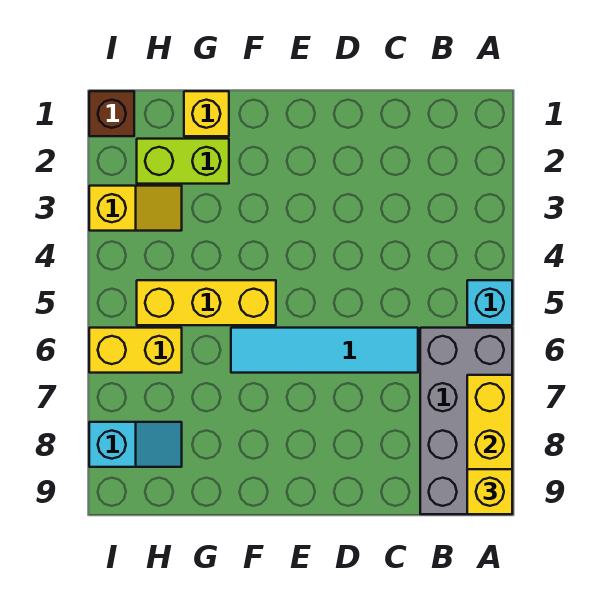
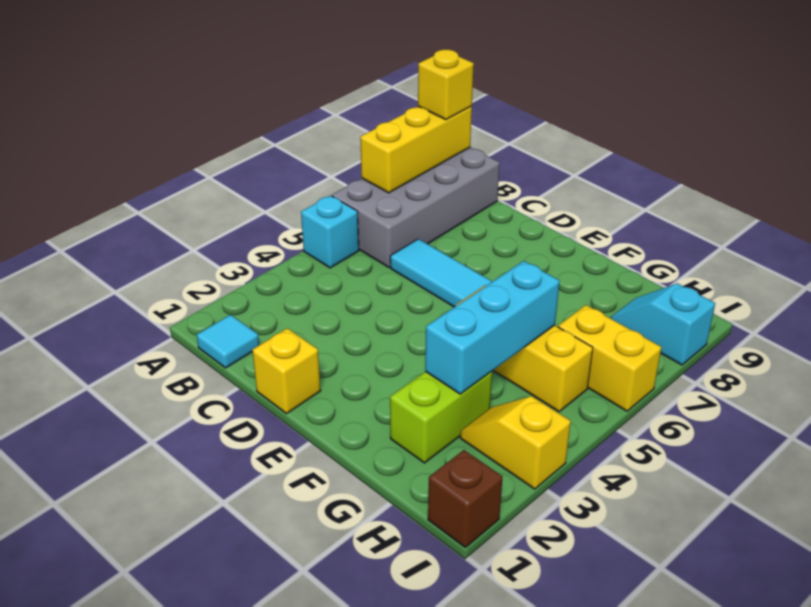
none -> cyan 1x1 tile [197,315,259,368]
yellow 1x1 brick [184,91,229,136] -> yellow 1x1 brick moved to [252,328,321,414]
lime 1x2 brick [137,139,229,184] -> lime 1x2 brick turned to [390,371,492,463]
none -> cyan 1x3 brick [425,261,560,394]

